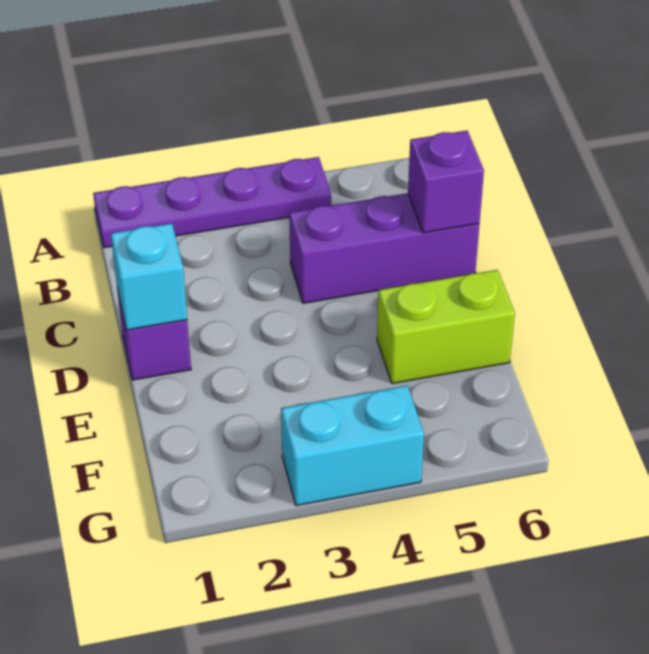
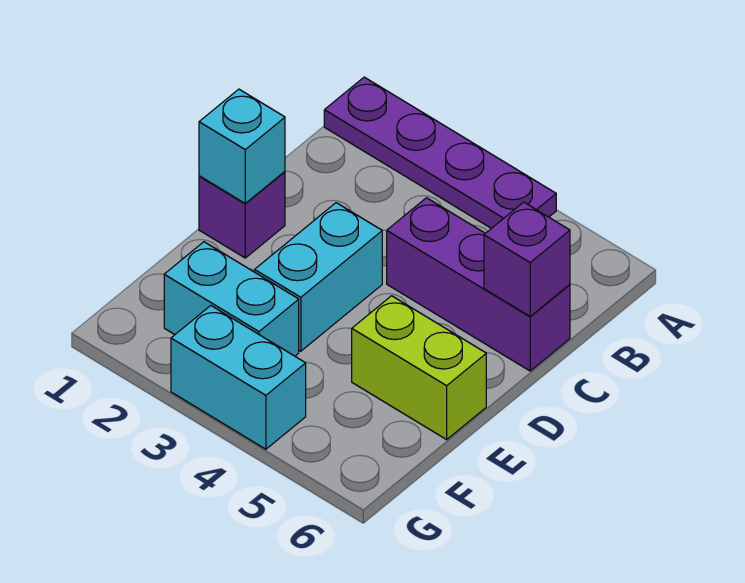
none -> cyan 1x2 brick [255,203,382,351]
none -> cyan 1x2 brick [164,242,299,356]

